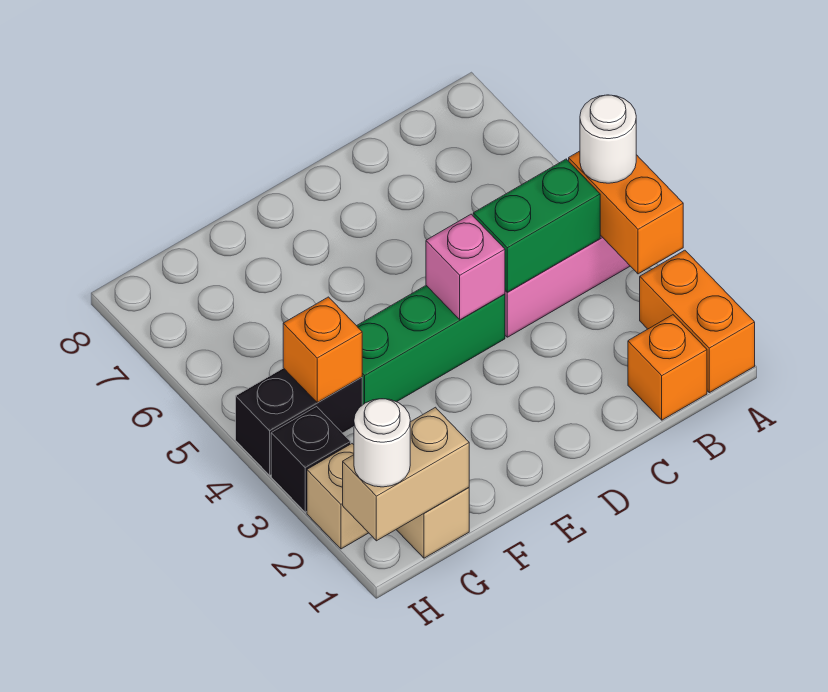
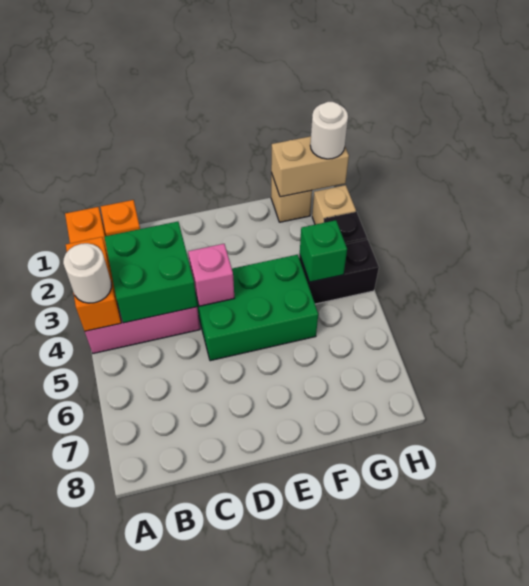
green 1x2 brick [473,159,600,292] -> green 2x2 brick [104,222,197,323]
green 1x3 brick [357,286,505,405] -> green 2x3 brick [196,255,318,361]
orange 1x1 brick [283,297,362,403] -> green 1x1 brick [300,220,347,282]

